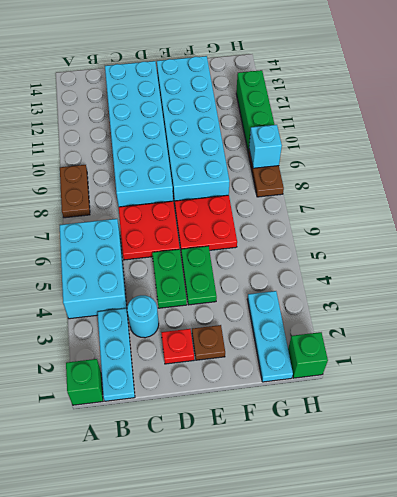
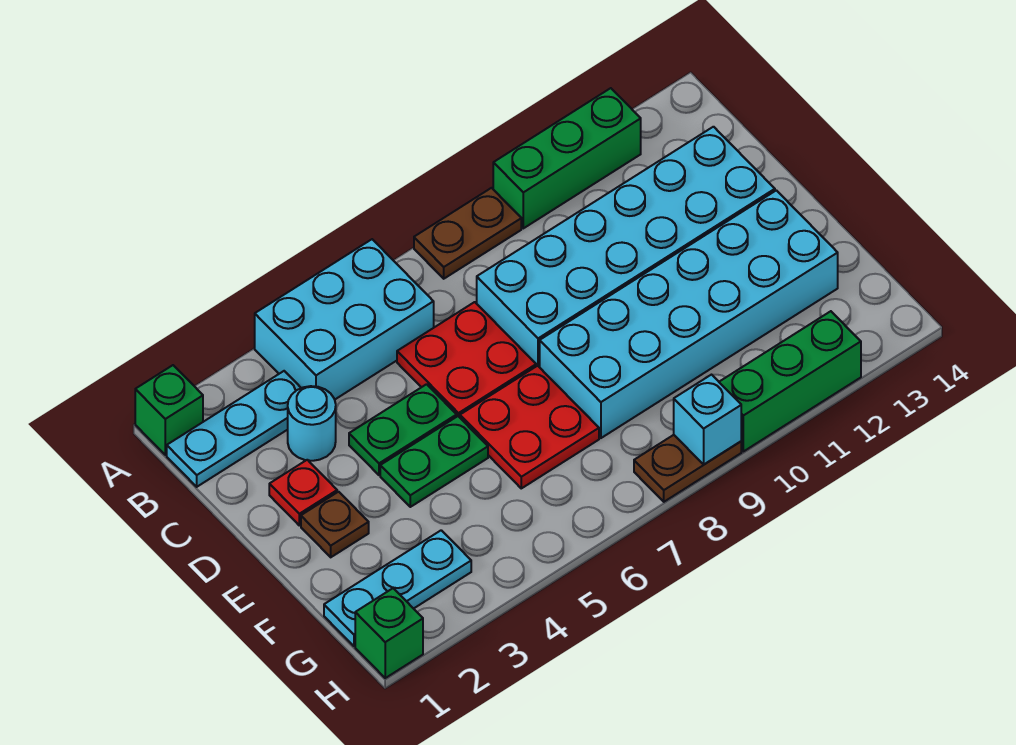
none -> green 1x3 brick [493,88,641,228]

